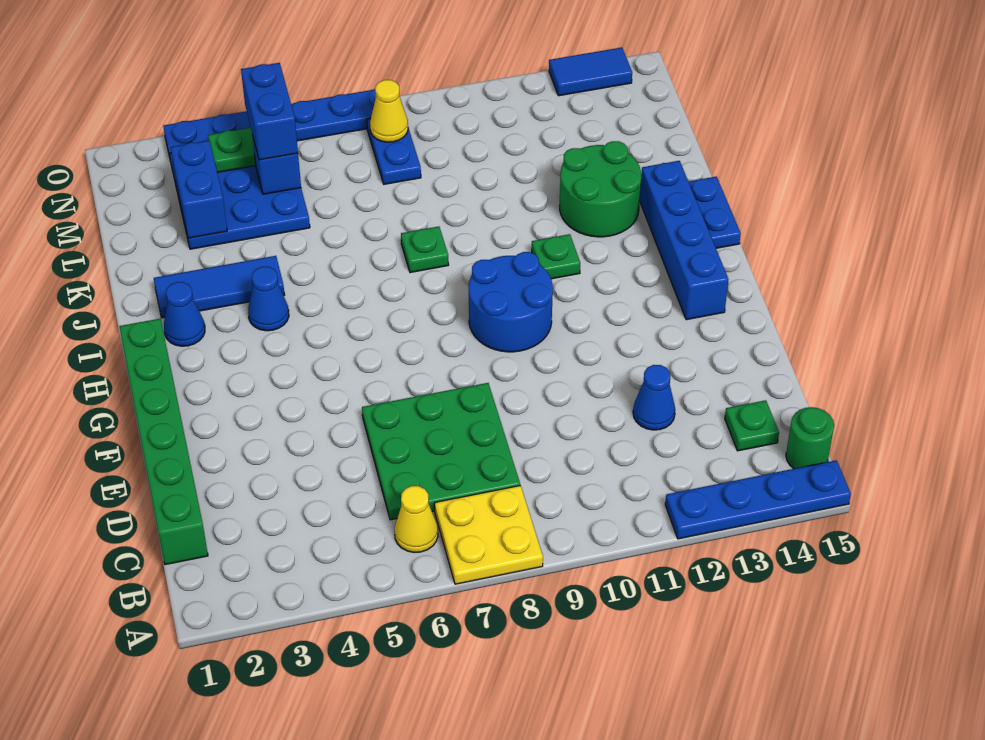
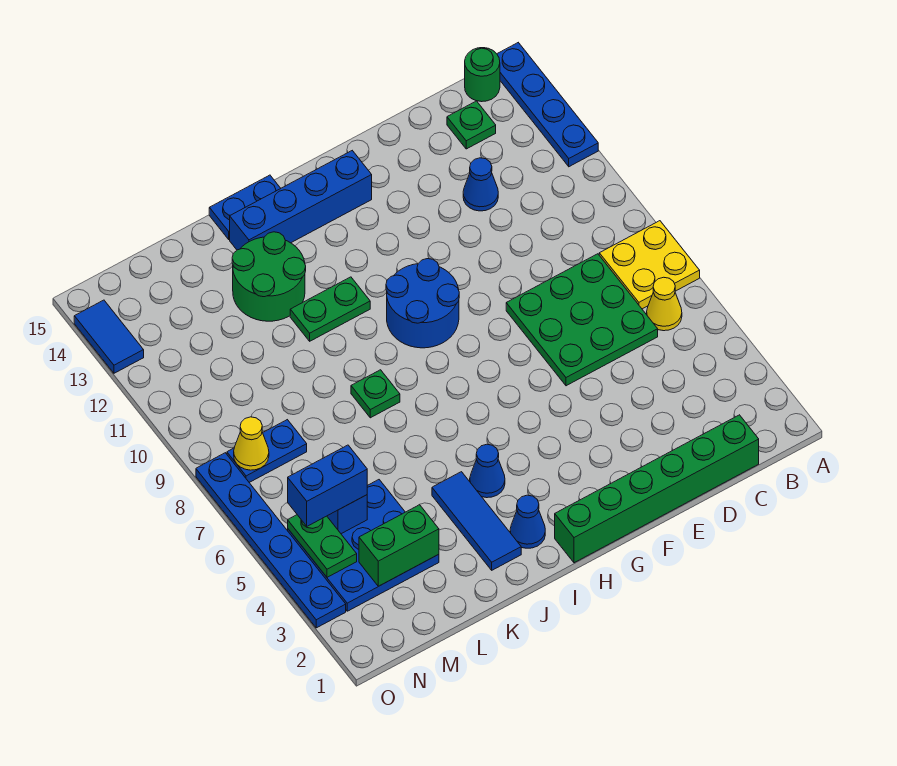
green 1x1 plate [532,234,580,279] -> green 1x2 plate [290,277,370,341]
blue 1x2 brick [171,140,227,238] -> green 1x2 brick [359,505,439,586]

